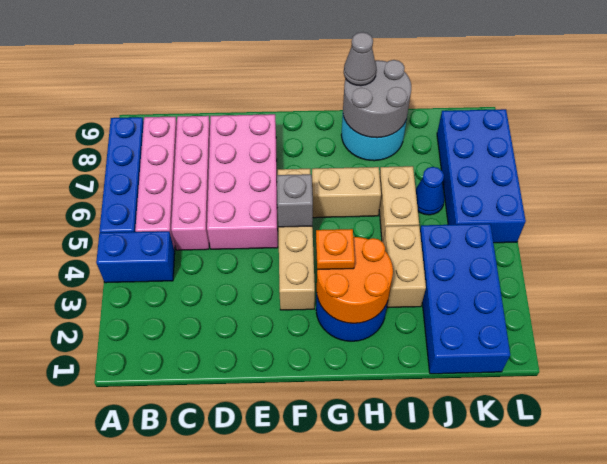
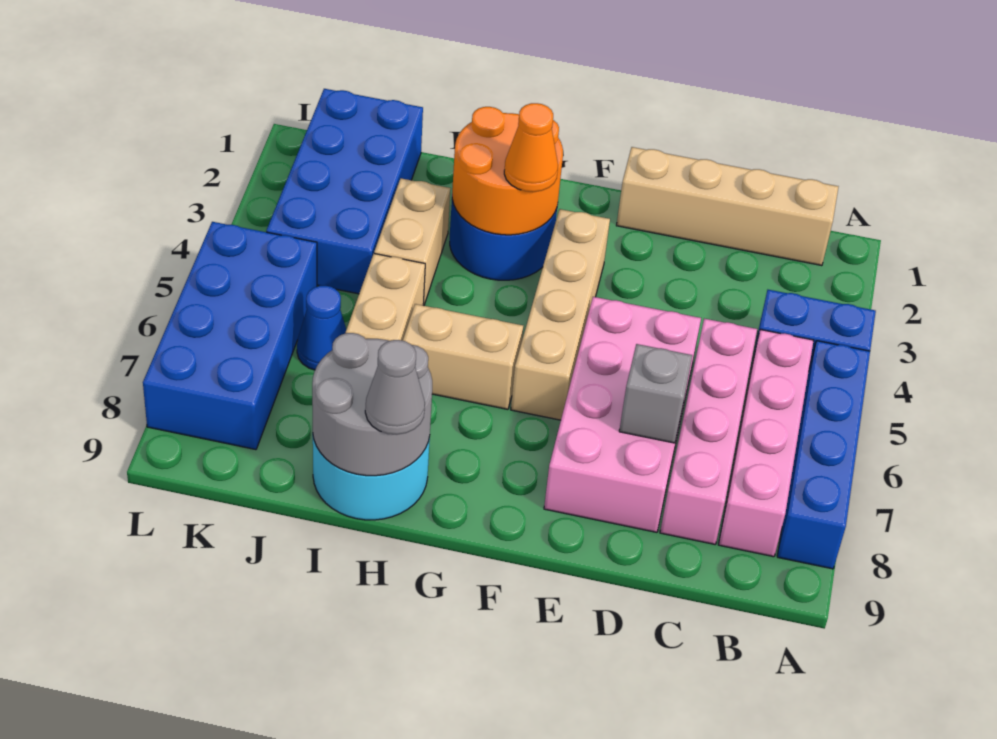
none -> tan 1x4 brick [616,147,839,266]
grey 1x1 brick [277,174,313,227] -> grey 1x1 brick moved to [619,344,692,443]
orange 1x1 plate [316,229,355,269] -> orange 1x1 cone [504,103,558,192]

